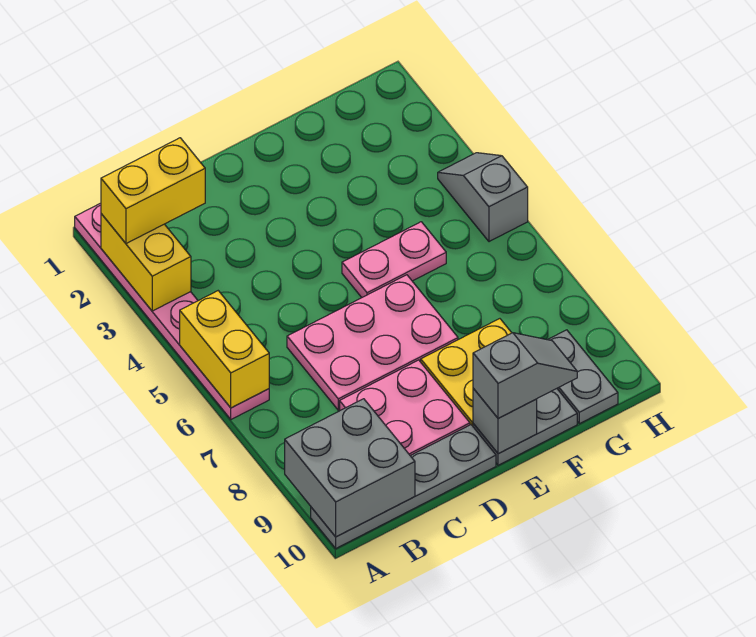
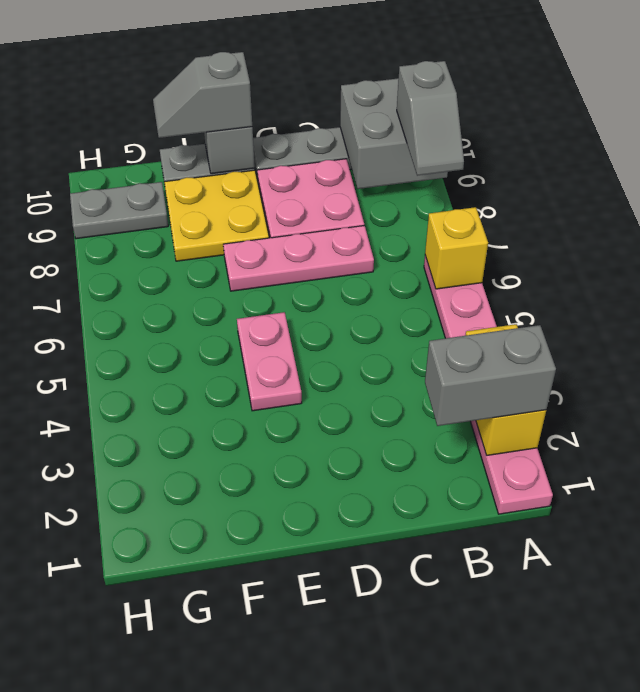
yellow 1x2 brick [101,138,205,244] -> grey 1x2 brick [425,325,556,426]
yellow 1x2 brick [180,291,269,408] -> yellow 1x1 brick [425,207,488,289]
pink 2x3 plate [287,275,458,410] -> pink 1x3 plate [223,225,374,291]
pink 1x2 plate [342,222,446,297] -> pink 1x2 plate turned to [237,312,302,411]
grey 1x2 plate [548,330,618,424] -> grey 1x2 plate turned to [70,182,168,239]
grey 1x2 slope [438,153,528,242] -> grey 1x2 slope moved to [397,61,464,176]

